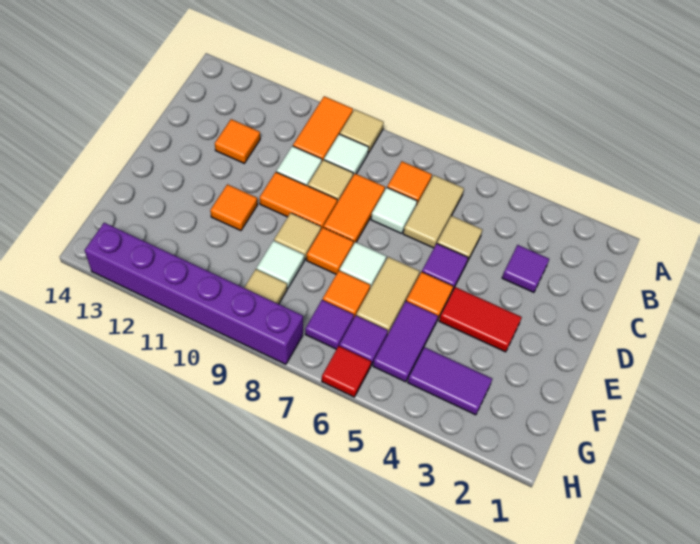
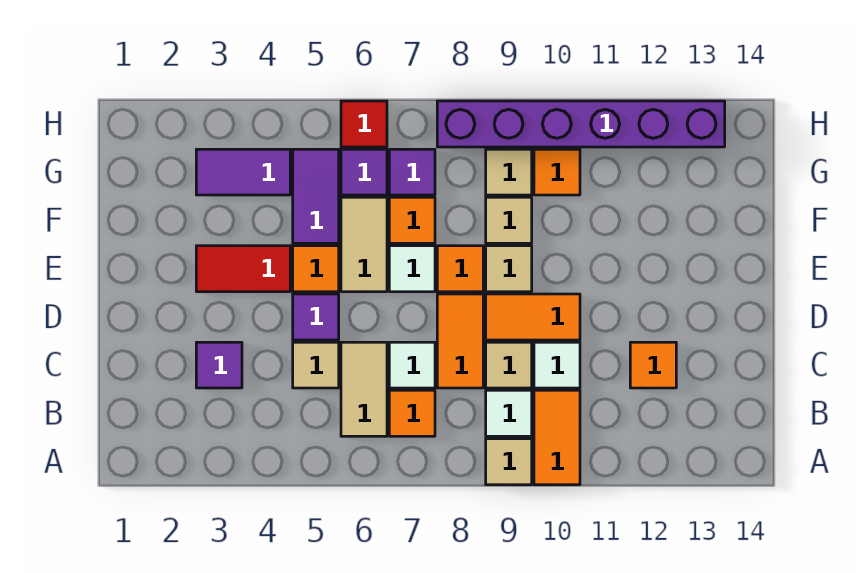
orange 1x1 tile [210,184,258,231] -> orange 1x1 tile moved to [534,149,580,195]
white 1x1 tile [257,241,304,289] -> tan 1x1 tile [486,197,532,243]

